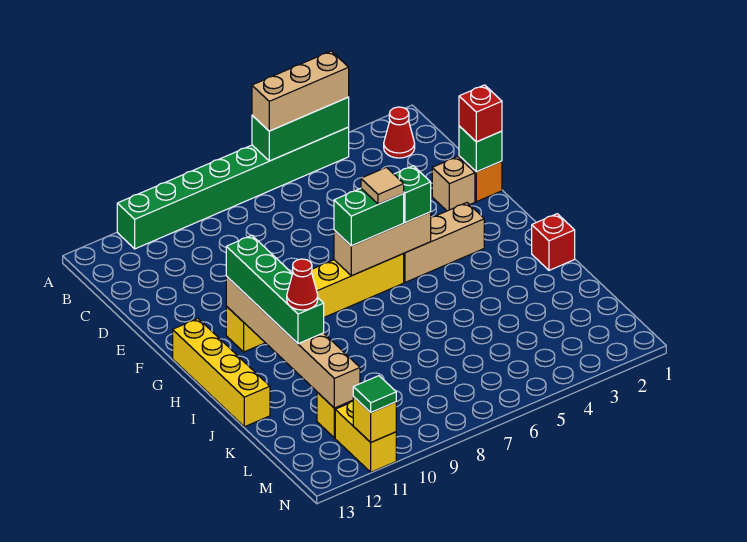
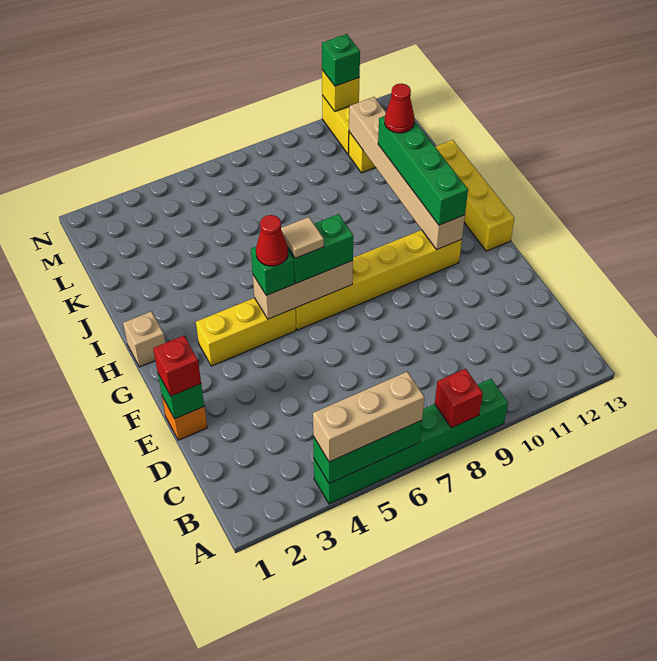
green 1x8 brick [117,127,349,249] -> green 1x6 brick [314,379,508,504]
red 1x1 cone [384,107,415,158] -> red 1x1 cone moved to [256,215,288,266]
tan 1x1 brick [432,157,475,211] -> tan 1x1 brick moved to [123,311,165,367]
tan 1x3 brick [404,203,484,282] -> yellow 1x3 brick [196,298,296,366]
red 1x1 brick [532,214,575,270] -> red 1x1 brick moved to [435,369,483,428]
green 1x1 tile [353,376,396,412] -> green 1x1 brick [322,34,360,86]

